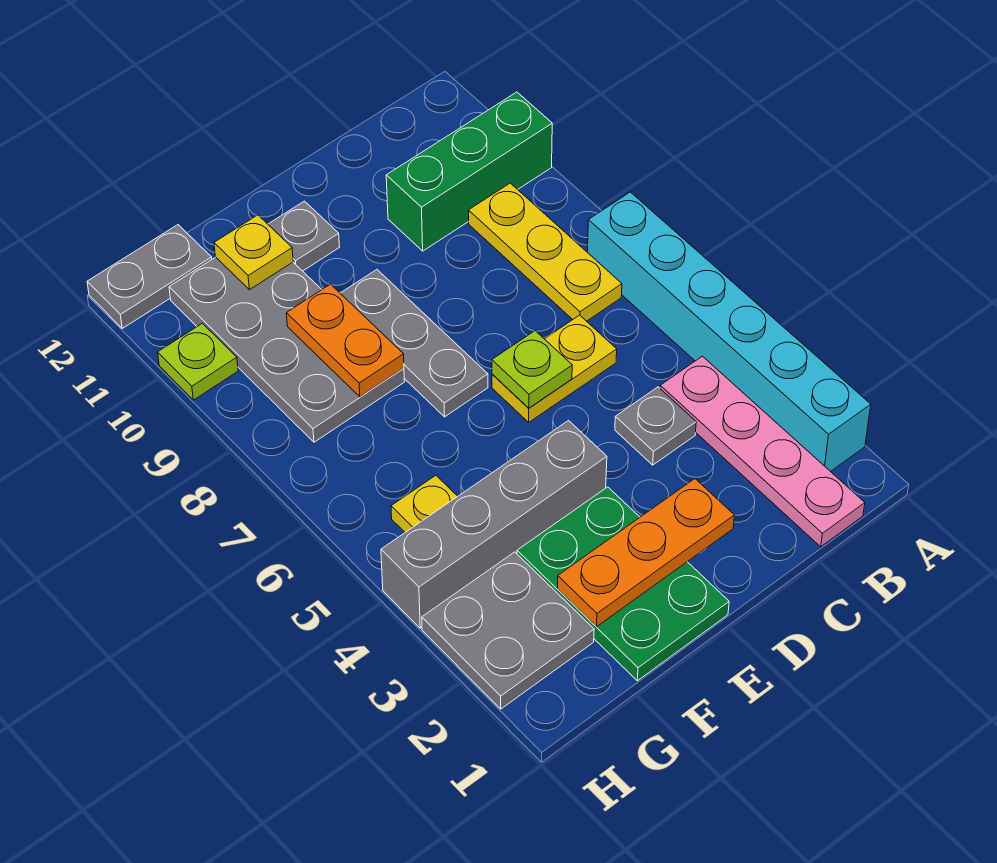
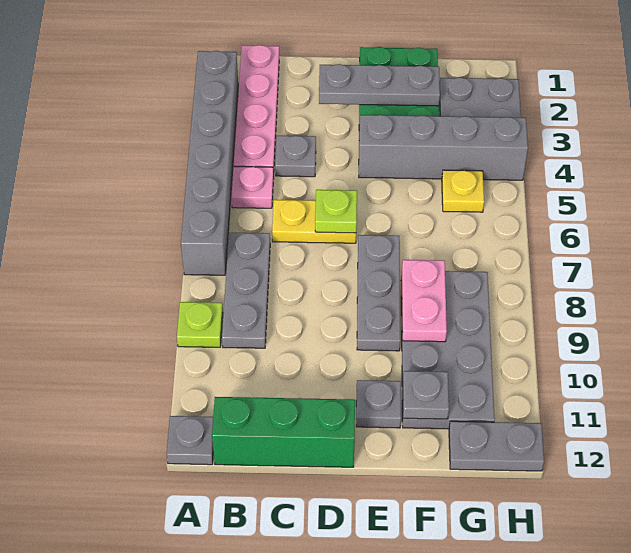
cyan 1x6 brick [587,192,871,472] -> grey 1x6 brick [181,51,238,275]
green 1x3 brick [386,92,552,251] -> green 1x3 brick moved to [212,397,355,467]
none -> grey 1x1 plate [167,416,213,465]
none -> pink 1x1 plate [231,166,274,208]
yellow 1x3 plate [468,183,622,321] -> grey 1x3 plate [222,233,270,348]
orange 1x3 plate [557,479,734,627] -> grey 1x3 plate [319,64,440,106]
orange 1x2 plate [286,284,404,397] -> pink 1x2 plate [402,260,447,342]
yellow 1x1 plate [214,215,293,290] -> grey 1x1 plate [403,371,449,419]
lime 1x1 plate [158,323,238,400] -> lime 1x1 plate moved to [177,302,223,347]

